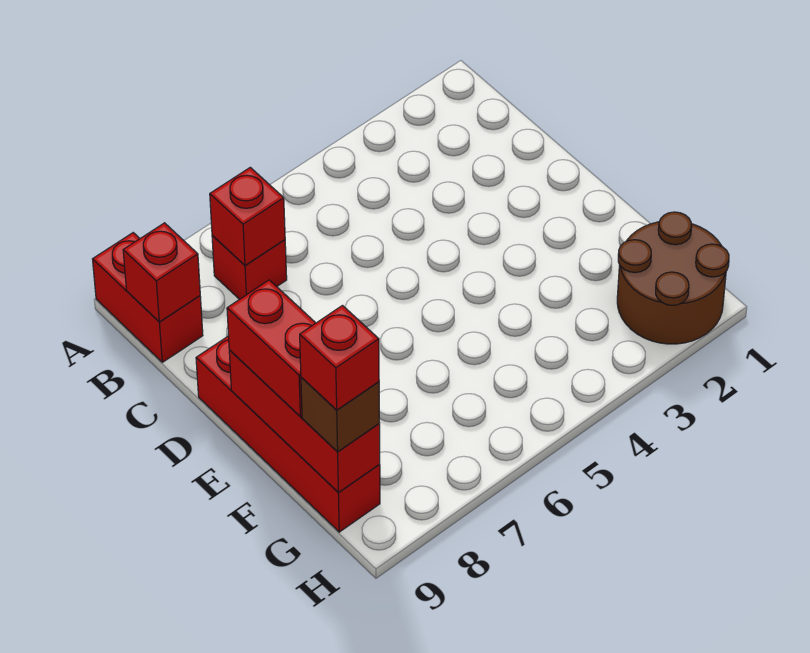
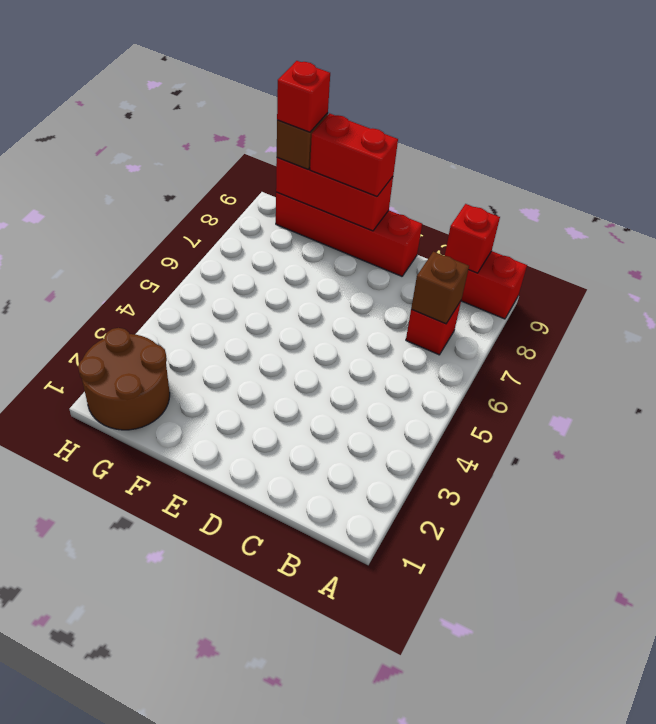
red 1x1 brick [210,167,285,265] -> brown 1x1 brick [411,252,469,324]

